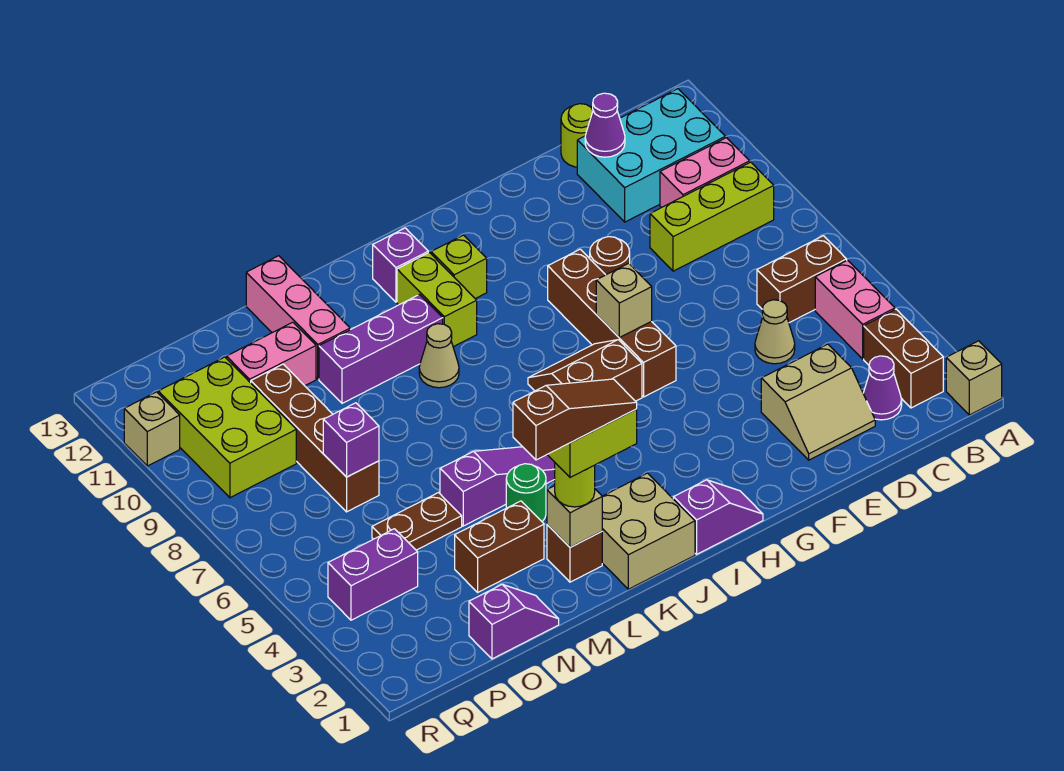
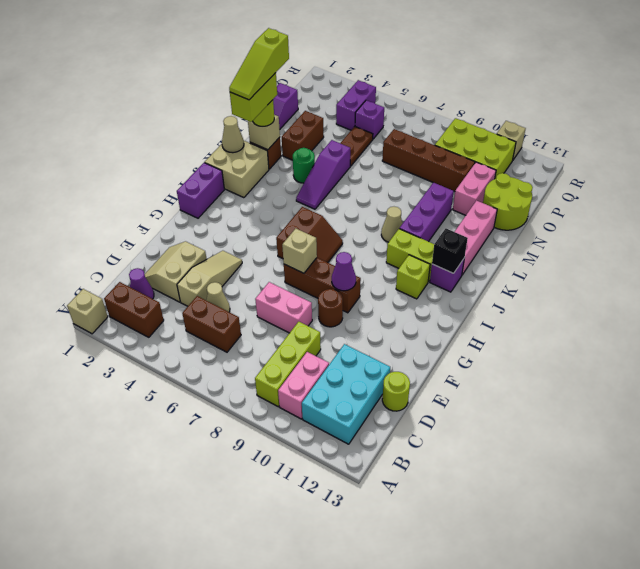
pink 1x2 brick [815,260,895,359] -> pink 1x2 brick moved to [255,282,312,333]
brown 1x2 brick [757,236,847,323] -> brown 1x2 brick turned to [182,296,241,352]
none -> tan 1x3 slope [177,251,242,306]
purple 1x1 cone [585,93,625,157] -> purple 1x1 cone moved to [332,252,356,291]
brown 1x4 brick [548,249,676,397] -> brown 1x3 brick [284,258,361,313]
purple 1x2 slope [673,480,763,554] -> purple 1x2 brick [177,163,224,218]
none -> black 1x1 brick [432,229,468,273]
none -> tan 1x1 cone [222,116,244,153]
brown 1x3 slope [513,379,637,460] -> lime 1x3 slope [229,28,289,100]
pink 1x3 brick [246,256,350,379] -> pink 1x3 brick turned to [455,201,497,275]
none -> lime 2x2 round brick [483,173,533,230]
purple 1x1 brick [323,403,379,477] -> purple 1x1 brick moved to [355,100,384,139]

